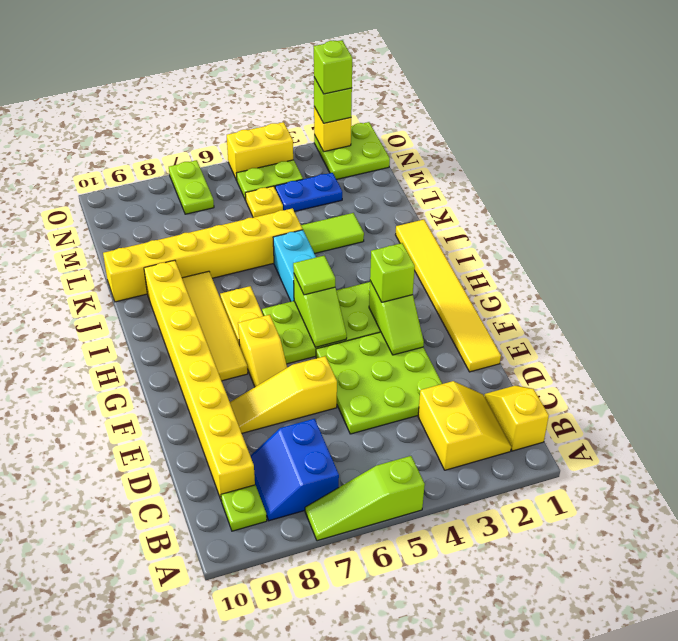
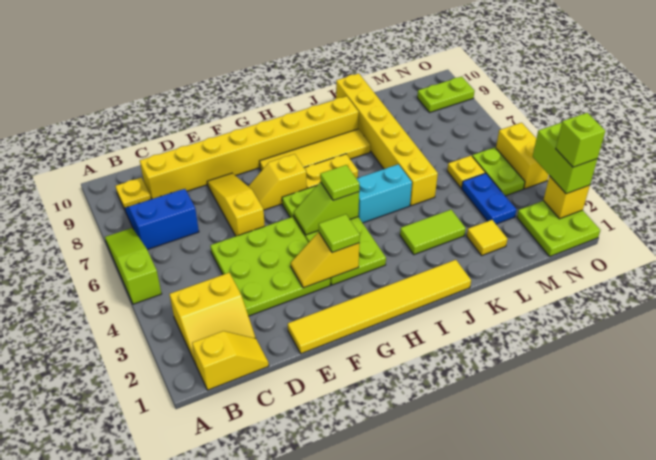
lime 1x1 plate [221,485,267,531] -> yellow 1x1 plate [116,178,151,210]
lime 1x2 slope [369,281,424,355] -> yellow 1x2 slope [291,232,359,288]
lime 1x1 brick [370,243,415,302] -> lime 1x1 tile [319,214,360,253]
lime 1x2 tile [301,213,364,253] -> lime 1x2 tile turned to [400,210,466,255]
none -> yellow 1x1 tile [467,220,507,255]
lime 1x2 plate [169,160,214,214] -> lime 1x2 plate moved to [417,77,474,113]
lime 1x1 brick [314,78,352,123] -> lime 1x2 brick [533,122,597,194]

